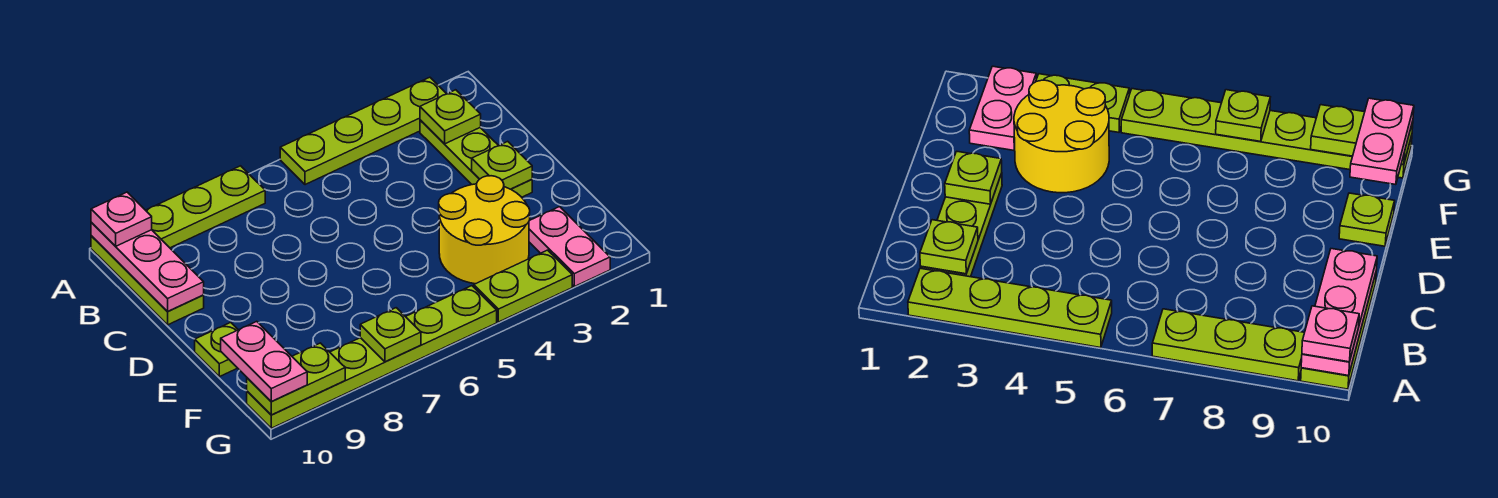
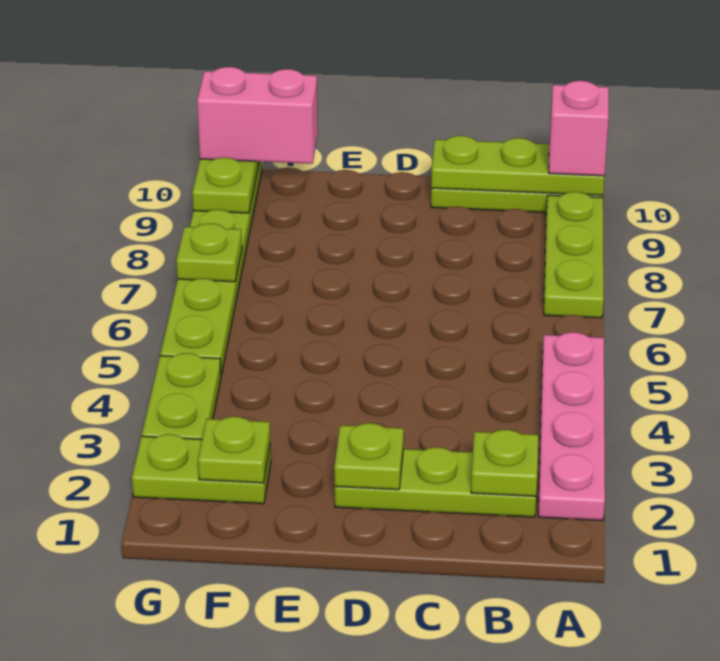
lime 1x4 plate [280,77,446,185] -> pink 1x4 plate [538,332,605,521]
pink 1x3 plate [91,223,204,312] -> lime 1x3 plate [431,136,604,195]
pink 1x1 plate [91,192,152,246] -> pink 1x1 brick [549,81,609,176]
yellow 2x2 round brick [439,176,530,284] -> none
lime 1x1 plate [195,322,238,377] -> lime 1x1 plate moved to [198,417,270,483]
pink 1x2 plate [529,207,610,287] -> lime 1x2 plate [132,434,271,504]
pink 1x2 plate [221,321,307,401] -> pink 1x2 brick [197,67,318,164]

